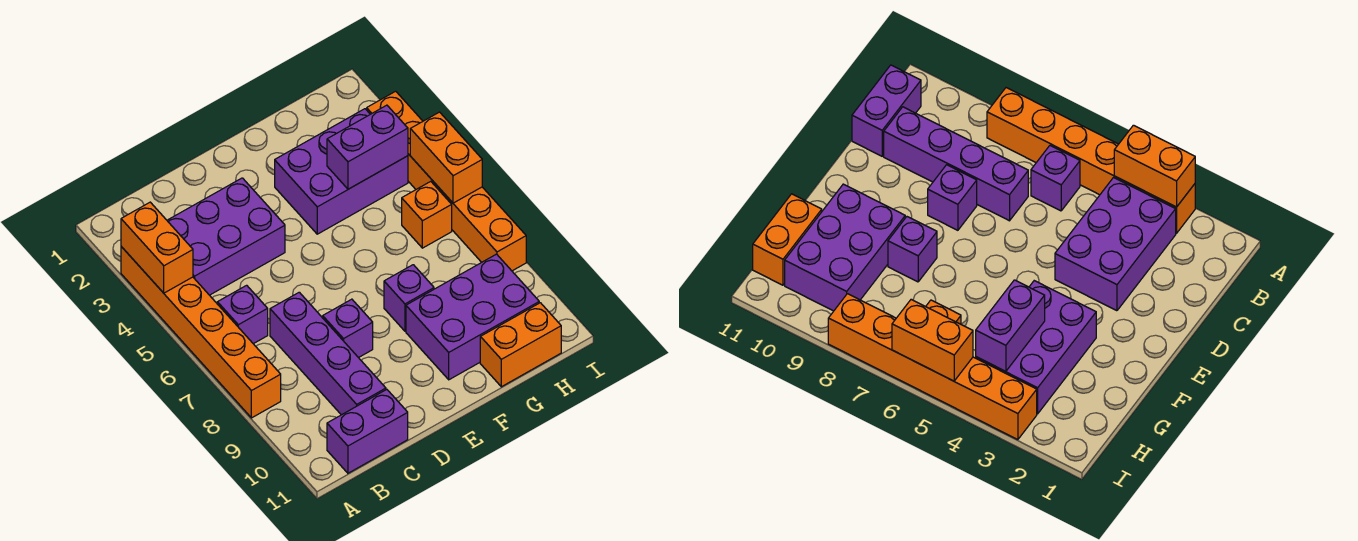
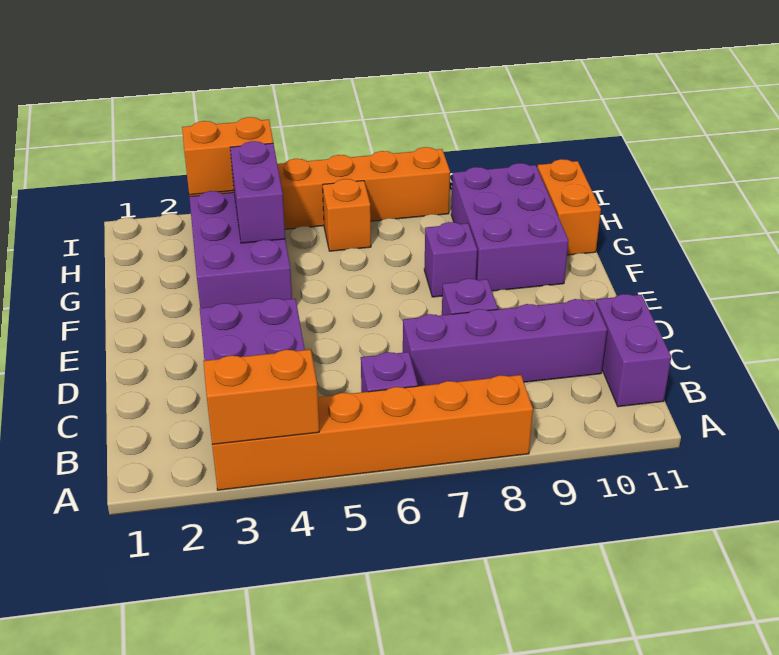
orange 1x2 brick [410,112,482,203] -> orange 1x2 brick moved to [182,117,273,195]

